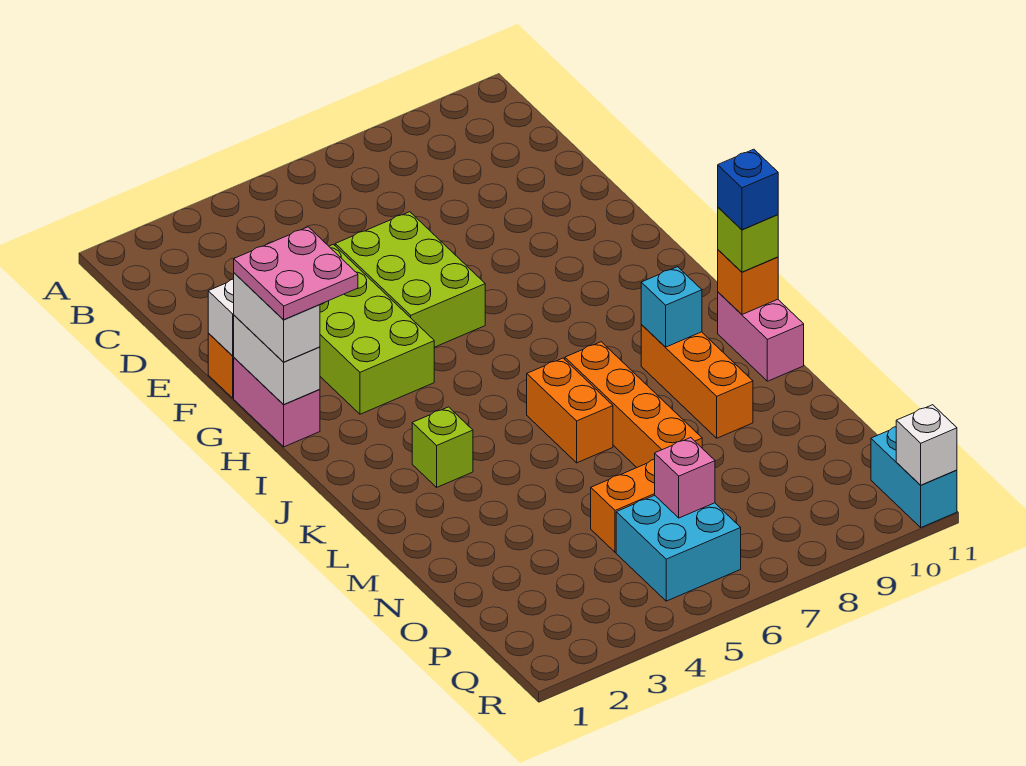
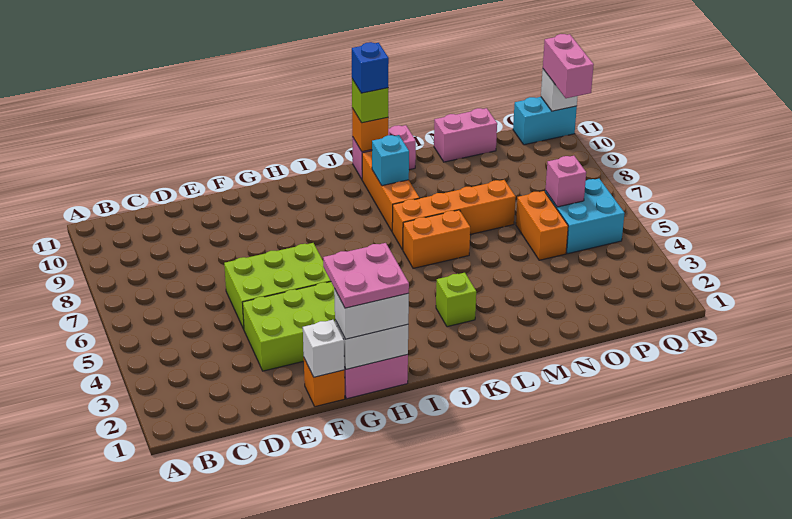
orange 1x3 brick [641,325,753,438] -> orange 1x3 brick turned to [362,151,419,231]
none -> pink 1x2 brick [434,108,497,162]
none -> pink 1x2 brick [543,34,594,98]

